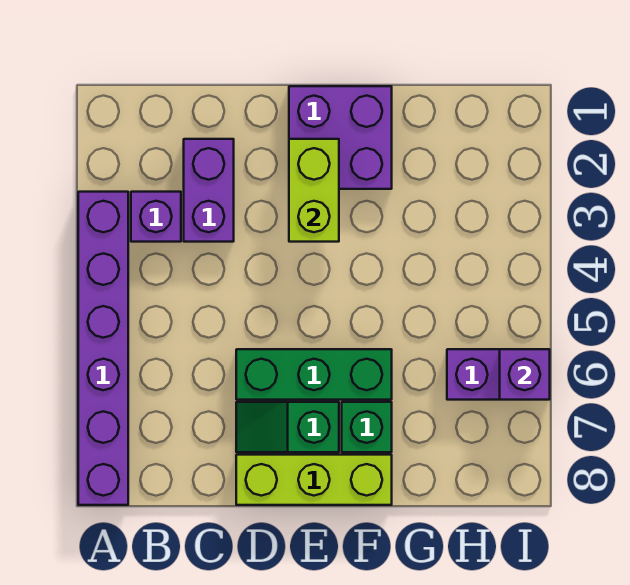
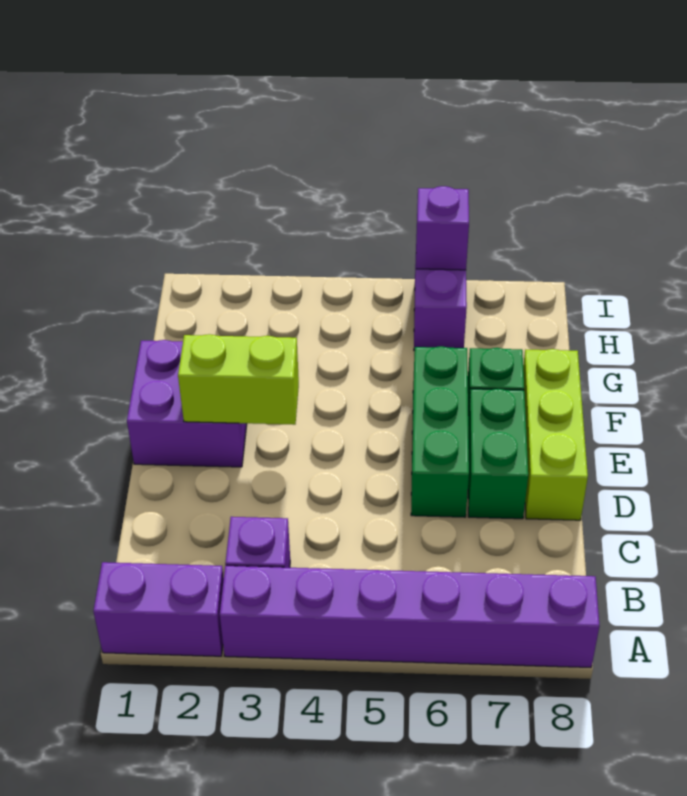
purple 1x2 brick [184,139,234,242] -> purple 1x2 brick moved to [93,562,224,656]
green 1x2 slope [236,402,339,452] -> green 1x2 brick [468,389,528,519]

